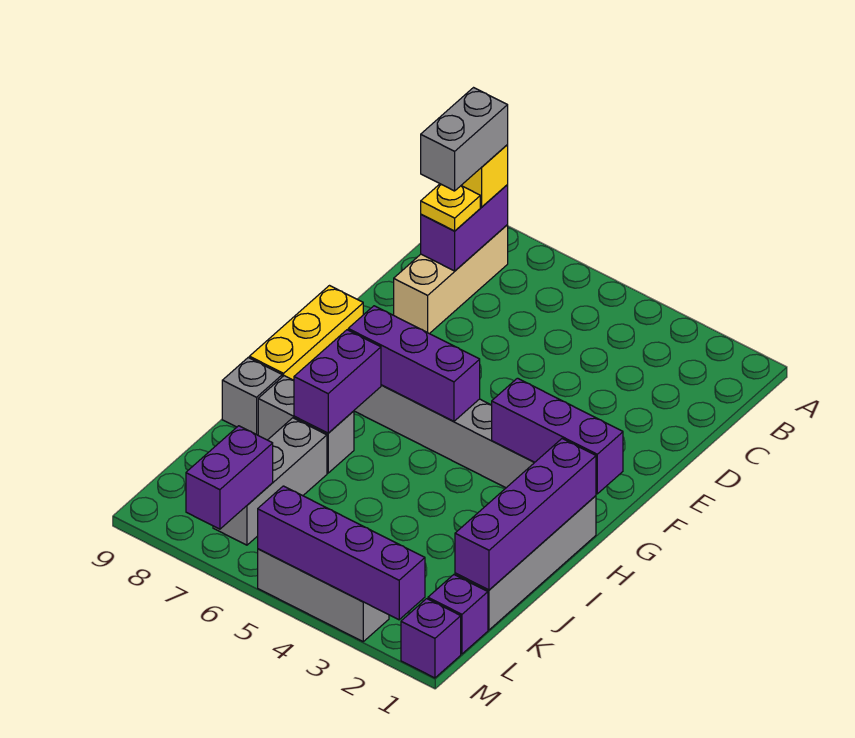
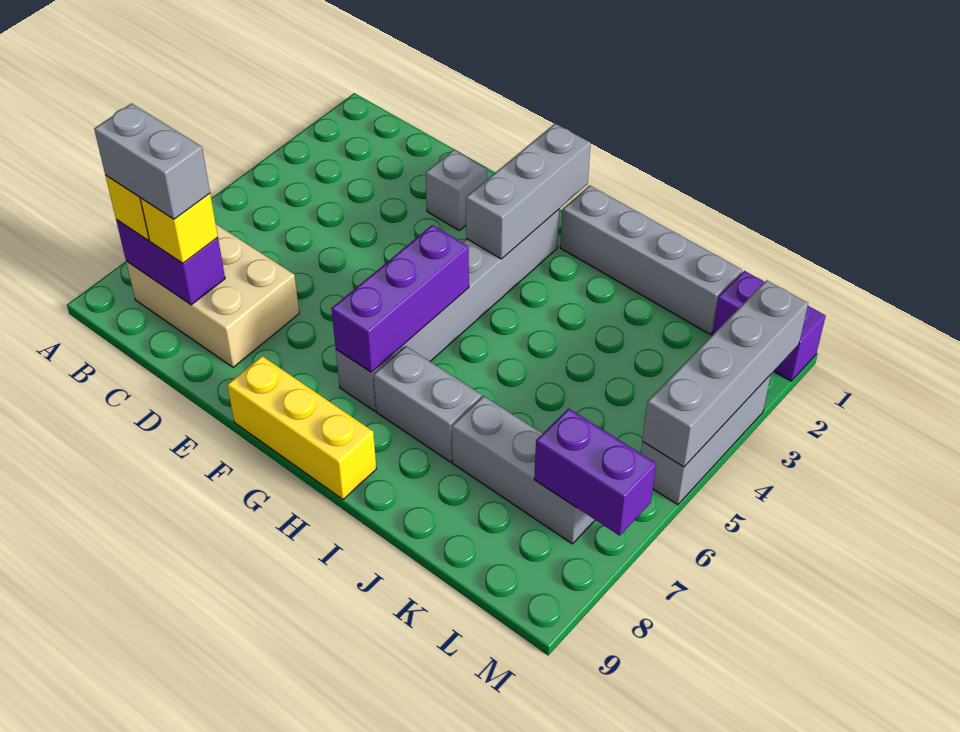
tan 1x3 brick [394,225,508,334] -> tan 2x3 brick [126,224,299,367]
yellow 1x1 plate [421,184,480,231] -> yellow 1x1 brick [140,193,218,263]
purple 1x3 brick [492,378,623,494] -> grey 1x3 brick [466,124,591,259]
purple 1x4 brick [455,439,596,590] -> none
purple 1x2 brick [294,330,381,433] -> none
grey 1x2 brick [258,376,354,473] -> grey 1x2 brick turned to [373,346,482,462]
grey 1x1 brick [222,358,282,435] -> grey 1x1 brick moved to [426,150,487,230]
purple 1x4 brick [258,486,425,620] -> grey 1x4 brick [642,280,808,467]

